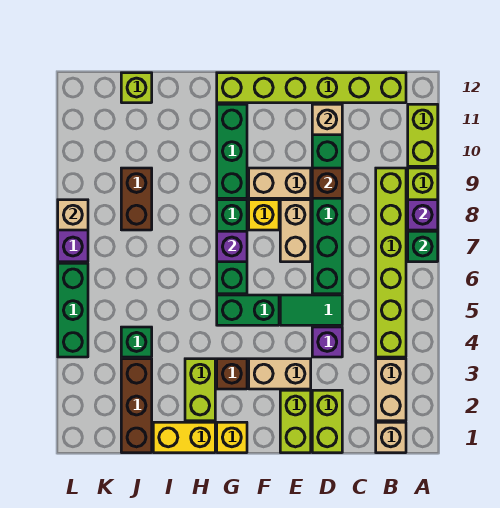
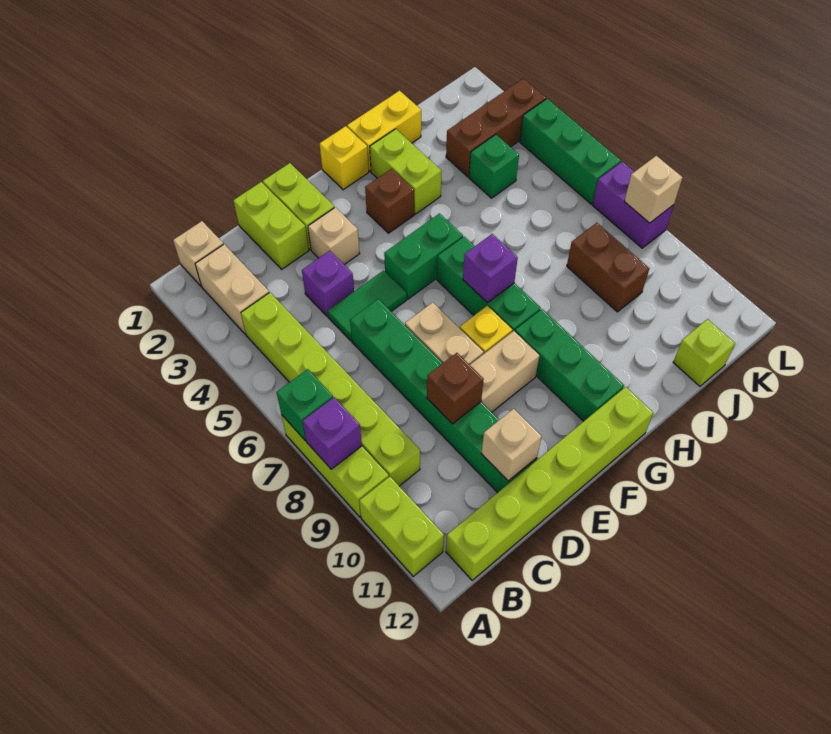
tan 1x2 brick [249,359,311,389] -> tan 1x1 brick [308,207,360,265]
brown 1x3 brick [121,359,152,453] -> brown 1x3 brick turned to [446,79,546,177]

